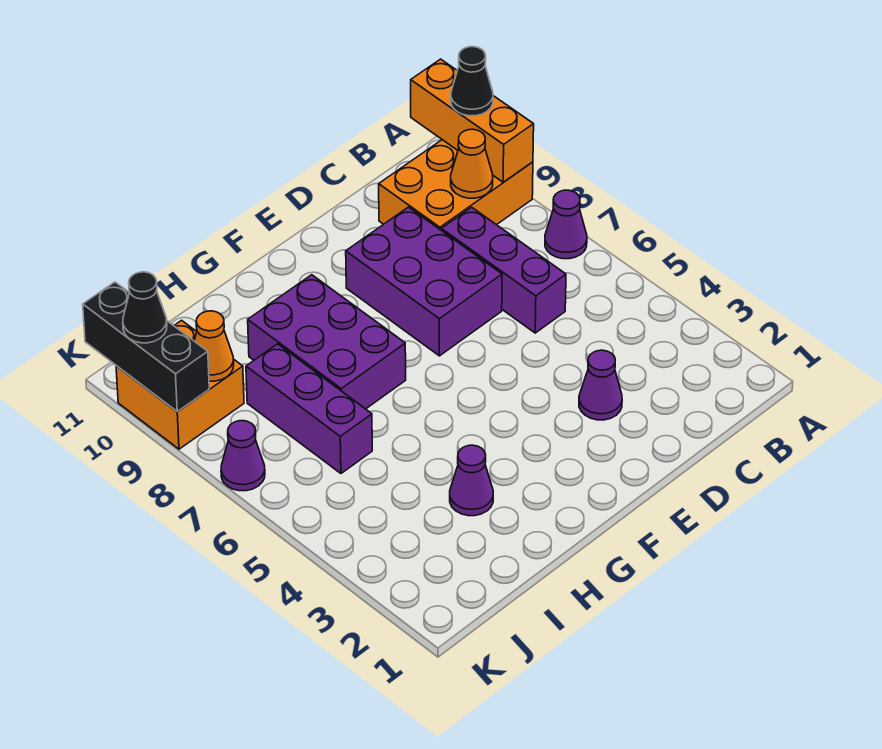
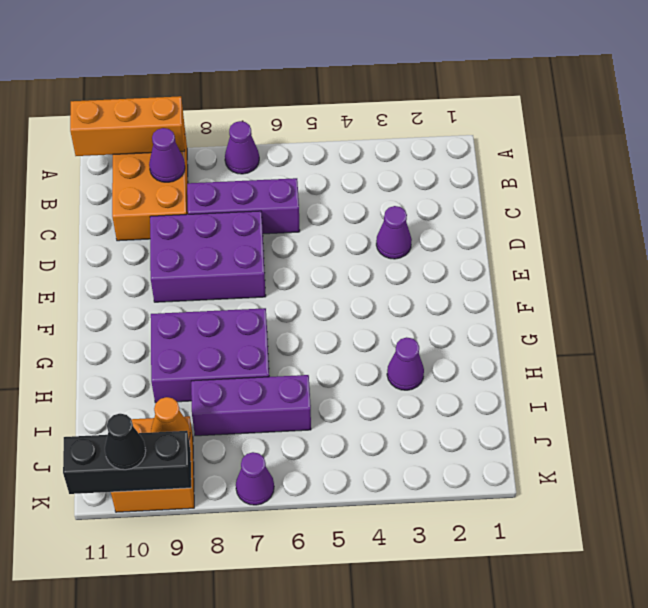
black 1x1 cone [451,47,493,116] -> none
orange 1x1 cone [451,129,493,198] -> purple 1x1 cone [149,128,185,182]

